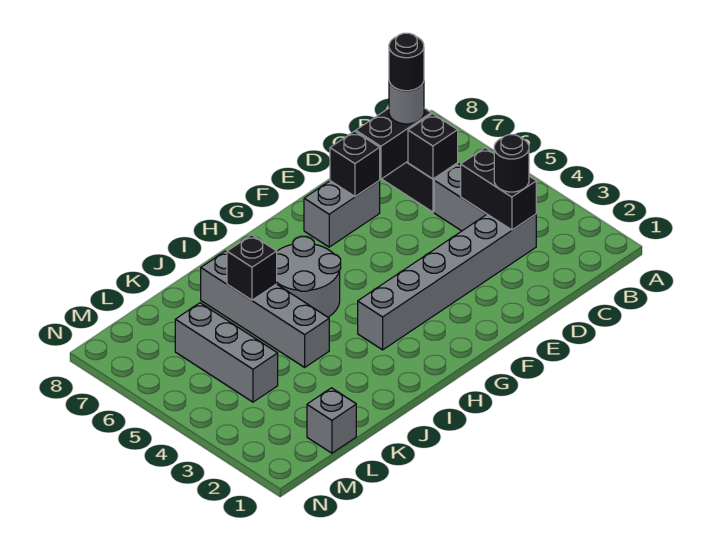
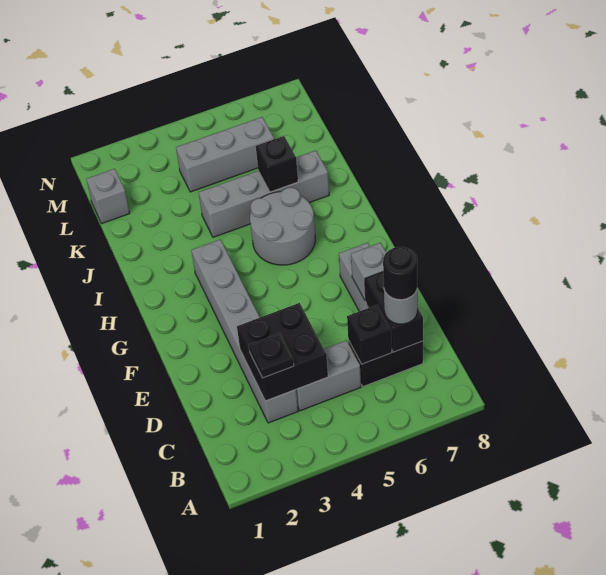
black 1x2 brick [461,148,536,230] -> black 2x2 brick [237,303,328,401]
black 1x1 round brick [494,135,529,192] -> black 1x1 plate [249,333,294,378]
black 1x1 brick [330,131,380,197] -> grey 1x1 brick [351,243,386,301]

